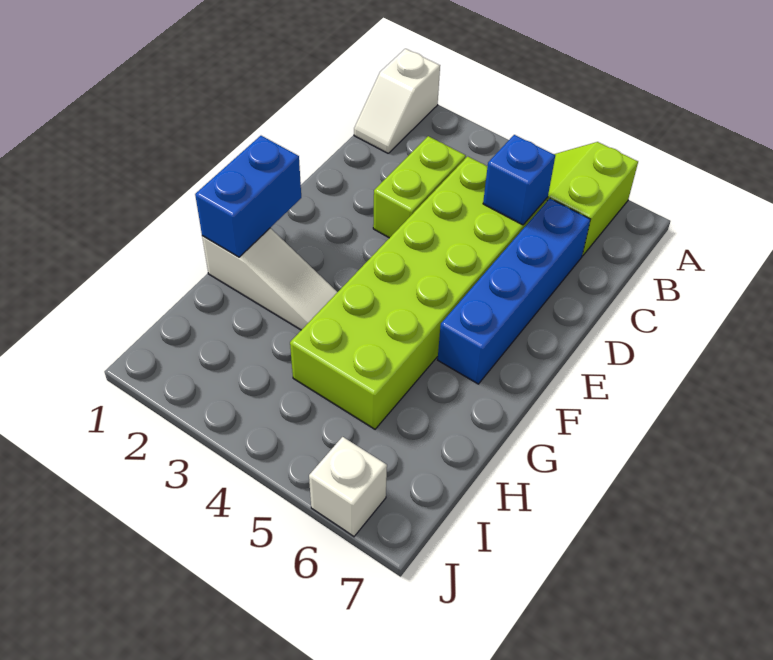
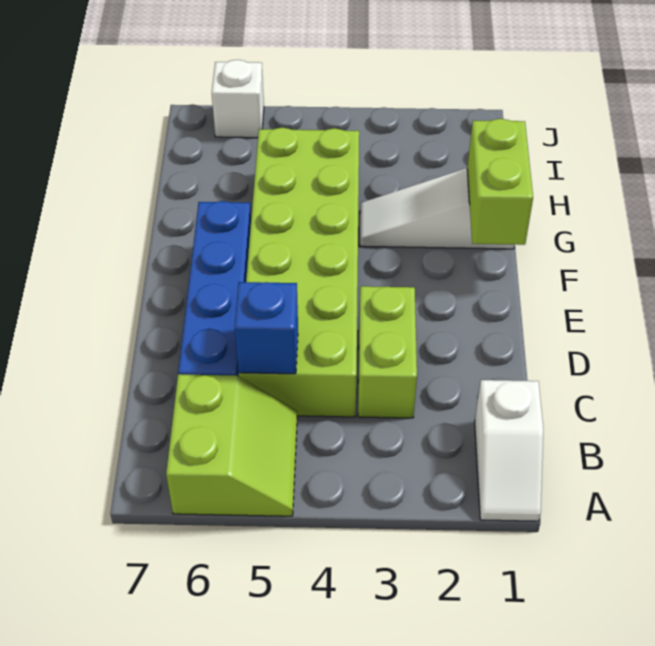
white 1x2 slope [354,49,440,153] -> white 1x2 slope turned to [475,380,543,521]
blue 1x2 brick [195,136,301,257] -> lime 1x2 brick [467,119,533,245]

